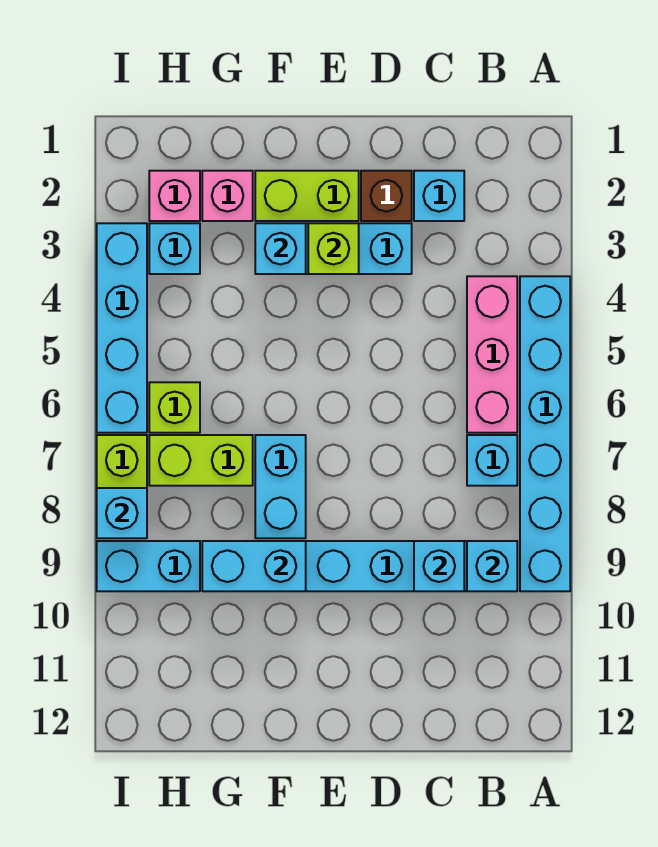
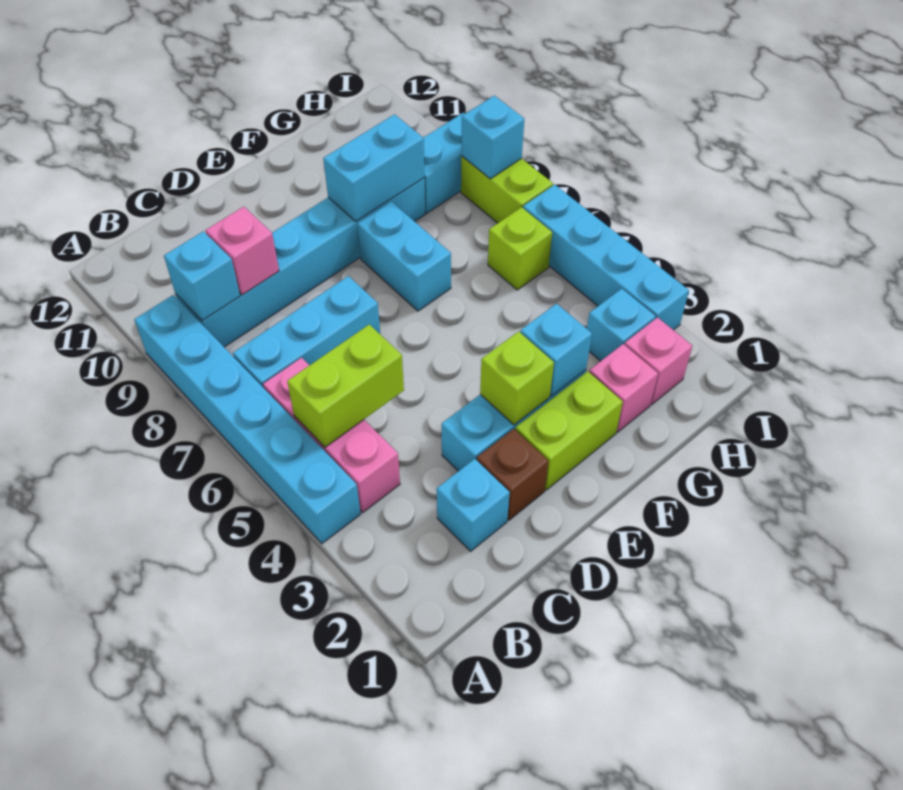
cyan 1x1 brick [467,435,517,486] -> cyan 1x3 brick [233,276,380,388]
cyan 1x1 brick [414,541,464,591] -> pink 1x1 brick [206,207,279,295]
lime 1x2 brick [149,435,253,486] -> lime 1x2 brick moved to [287,324,404,447]

